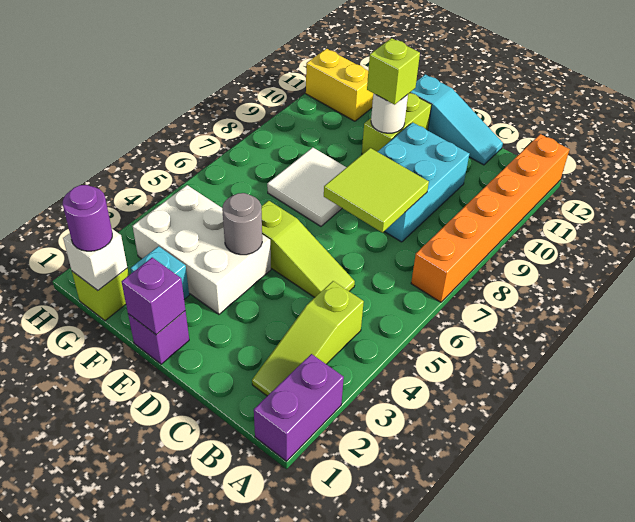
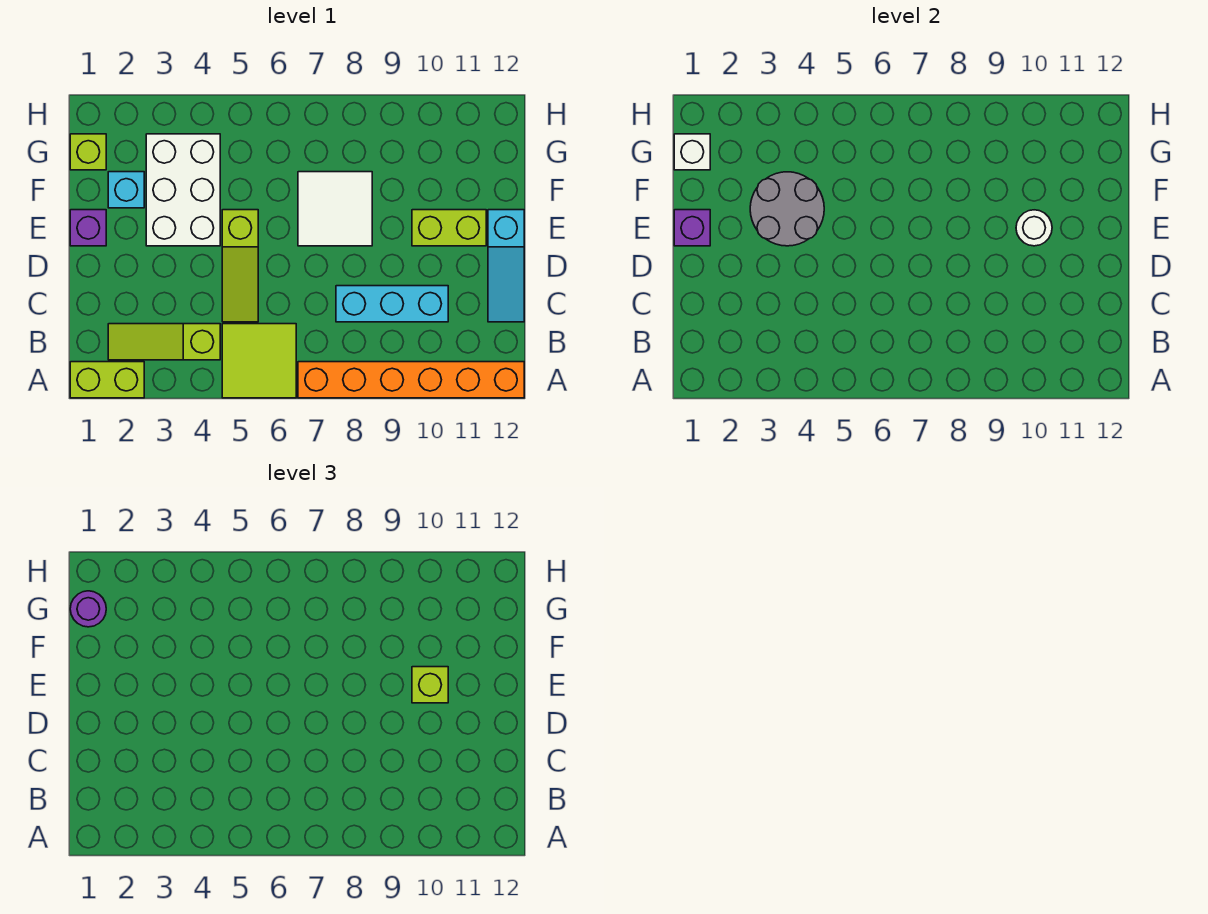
purple 1x2 brick [254,354,344,461] -> lime 1x2 brick [70,362,144,398]
lime 2x2 tile [324,148,429,233] -> lime 2x2 tile moved to [222,324,296,398]
cyan 2x3 brick [378,122,469,242] -> cyan 1x3 brick [336,286,448,322]
grey 1x1 round brick [222,193,262,255] -> grey 2x2 round brick [750,172,824,246]
yellow 1x2 brick [306,49,373,121] -> none

